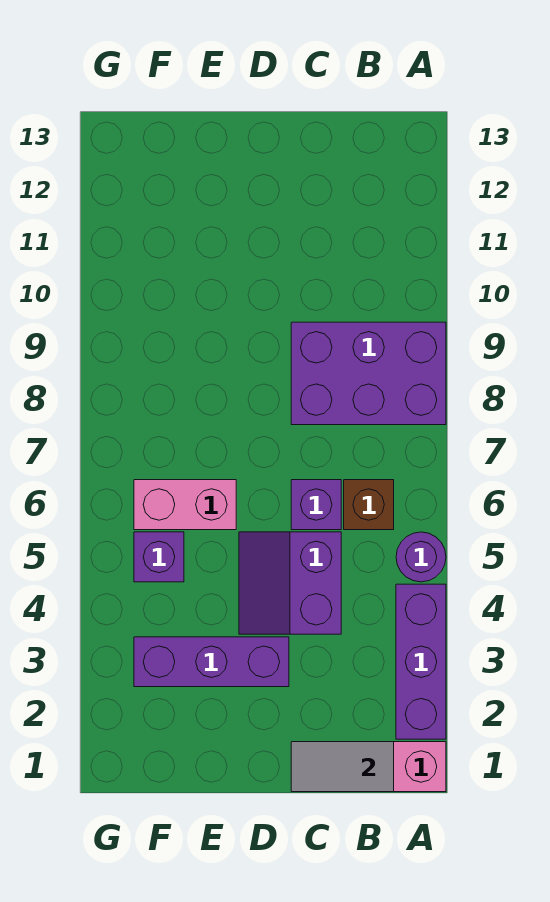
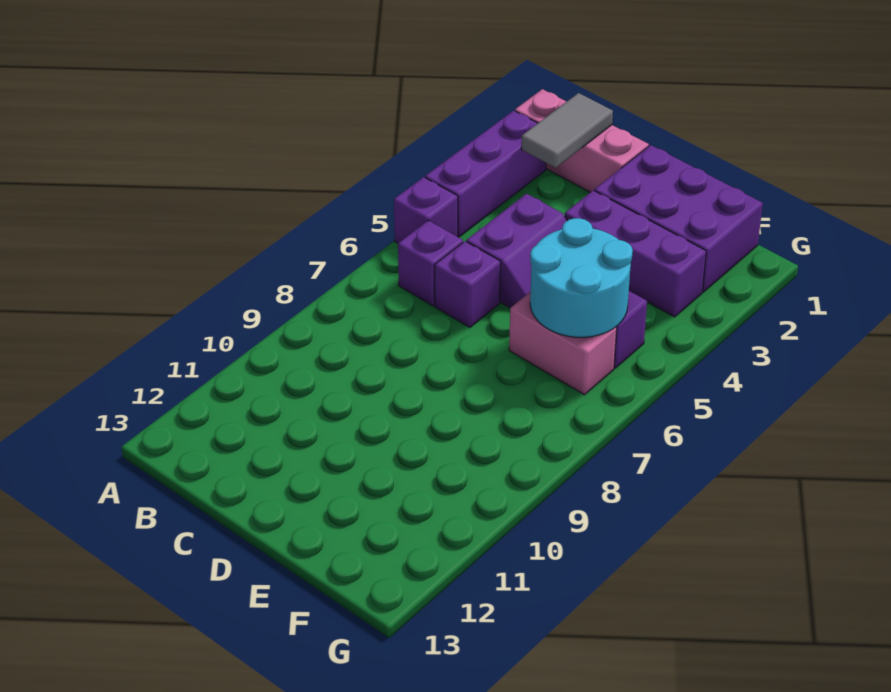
purple 1x1 round brick [396,532,446,582] -> purple 1x1 brick [394,177,458,243]
purple 2x3 brick [291,322,446,425] -> purple 2x3 brick moved to [594,145,763,292]
grey 1x2 tile [291,742,394,792] -> grey 1x2 tile turned to [521,93,613,168]
brown 1x1 brick [344,480,394,530] -> purple 1x1 brick [398,220,463,306]
none -> cyan 2x2 round brick [530,218,633,337]

